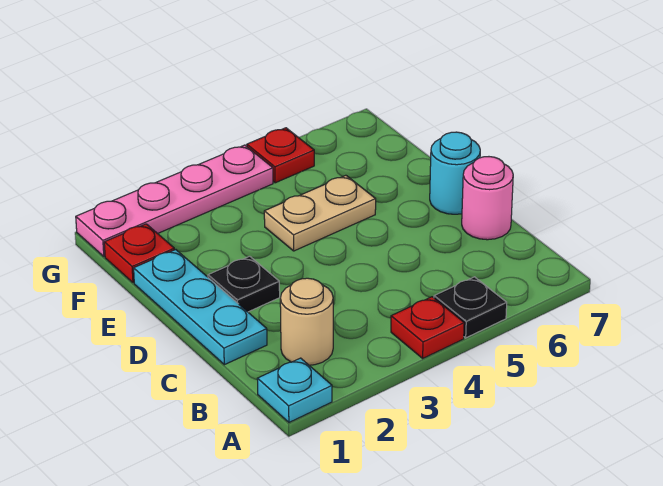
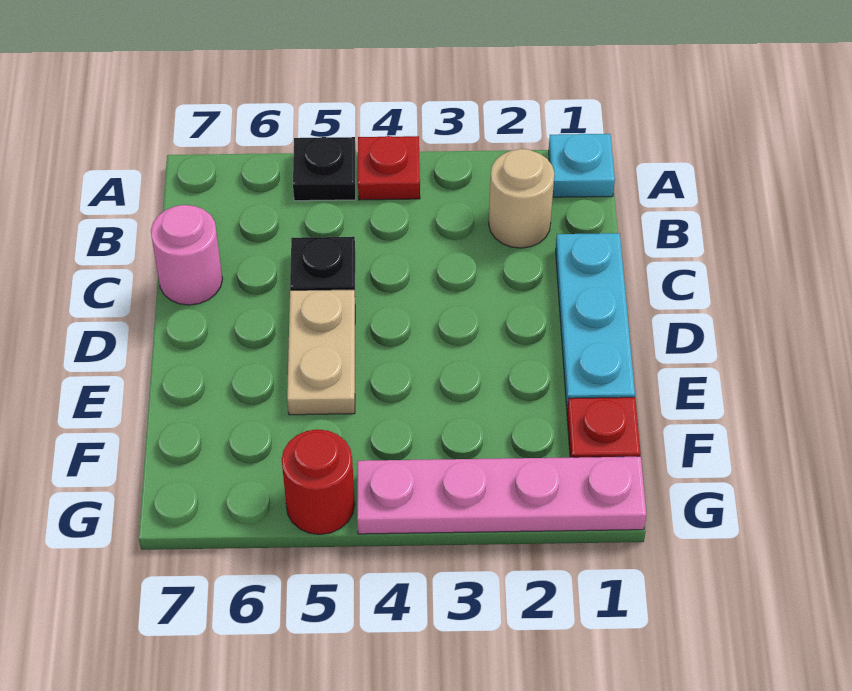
black 1x1 plate [208,256,280,312] -> black 1x1 plate moved to [290,237,355,290]
cyan 1x1 round brick [430,132,480,214] -> none
tan 1x2 plate [264,175,376,251] -> tan 1x2 plate turned to [287,290,355,415]
red 1x1 plate [247,128,314,183] -> red 1x1 round brick [282,429,355,534]

